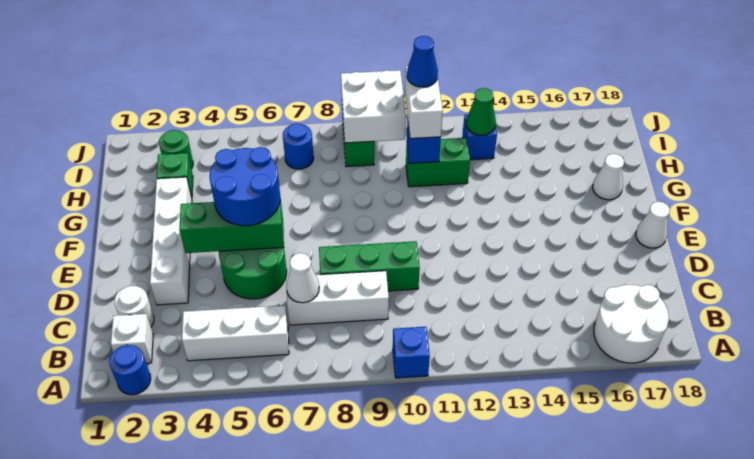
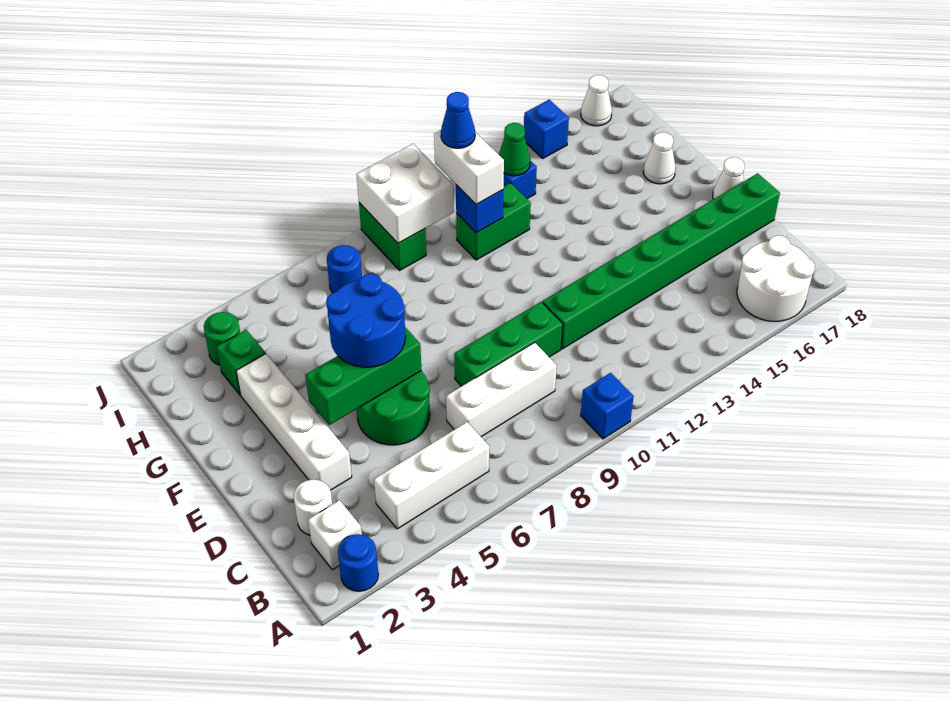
white 1x1 cone [286,253,319,303] -> white 1x1 cone moved to [581,75,612,126]
none -> green 1x8 brick [542,173,780,349]
none -> blue 1x1 brick [524,100,569,158]

